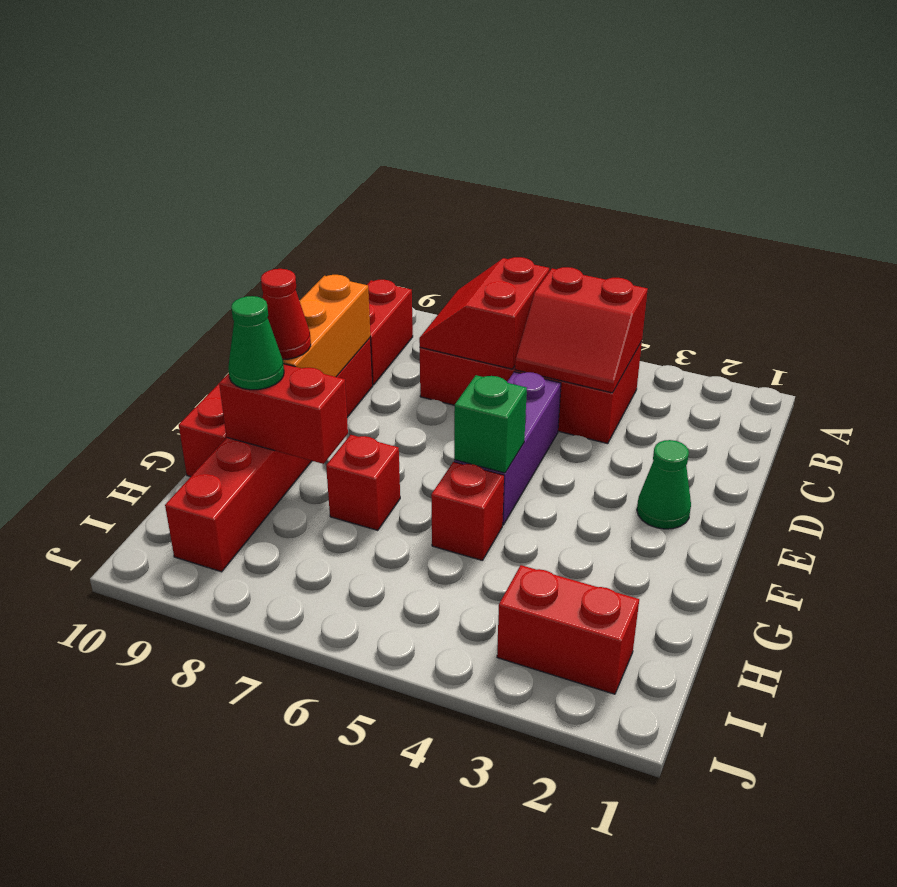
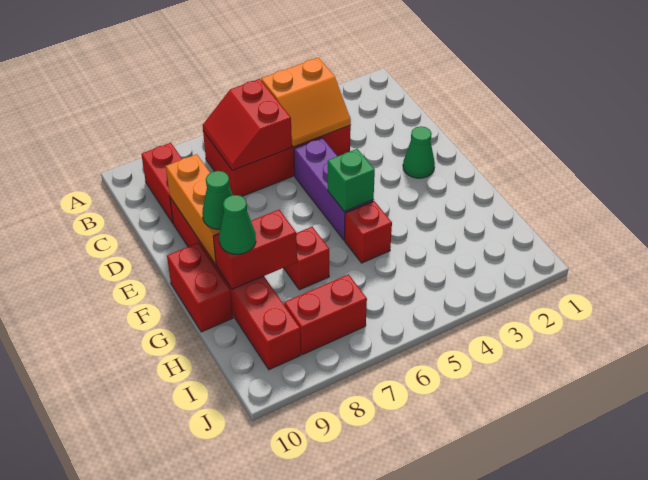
red 2x2 slope [515,267,648,393] -> orange 2x2 slope [261,58,351,147]
red 1x1 cone [261,269,311,359] -> green 1x1 cone [202,171,233,229]
red 1x2 brick [497,565,639,694] -> red 1x2 brick moved to [284,274,367,355]

